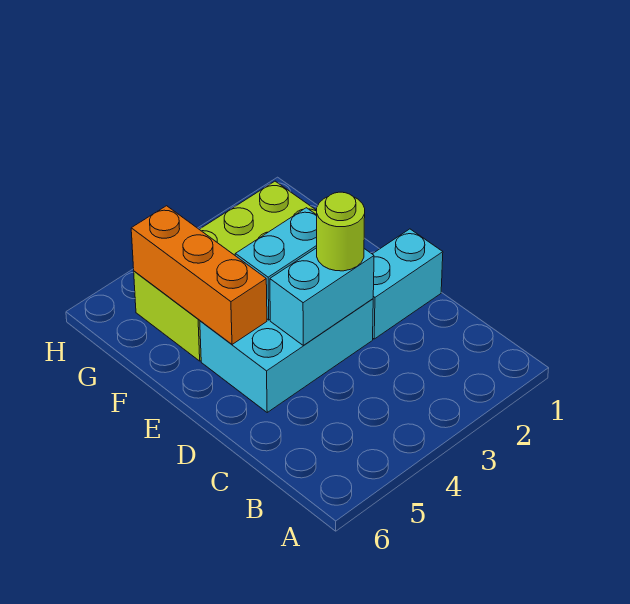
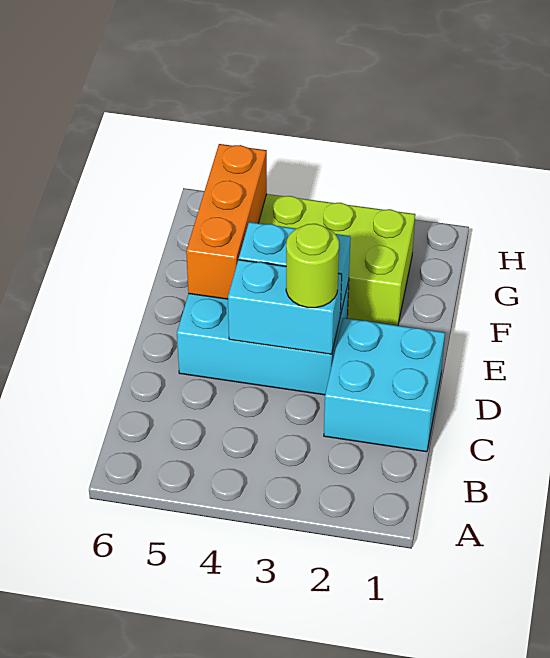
cyan 1x2 brick [373,229,443,339] -> cyan 2x2 brick [324,318,445,452]

